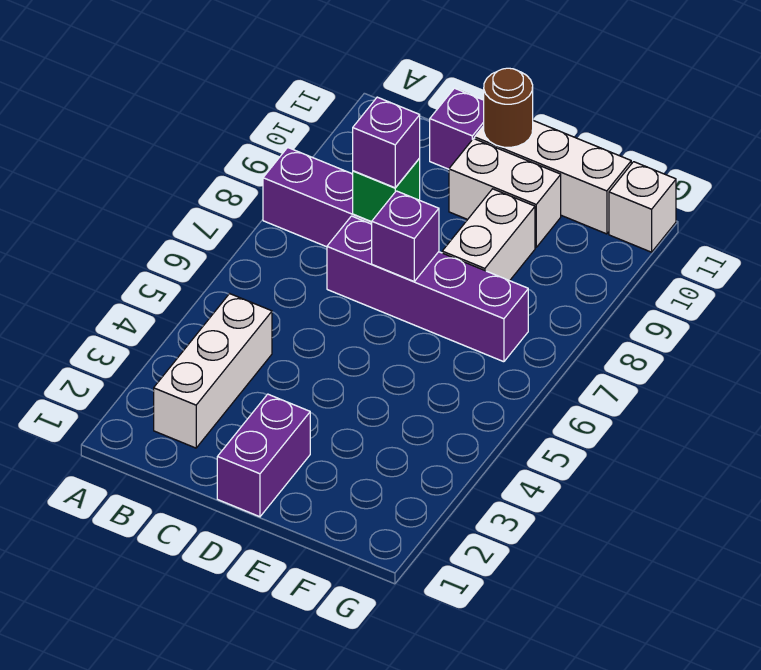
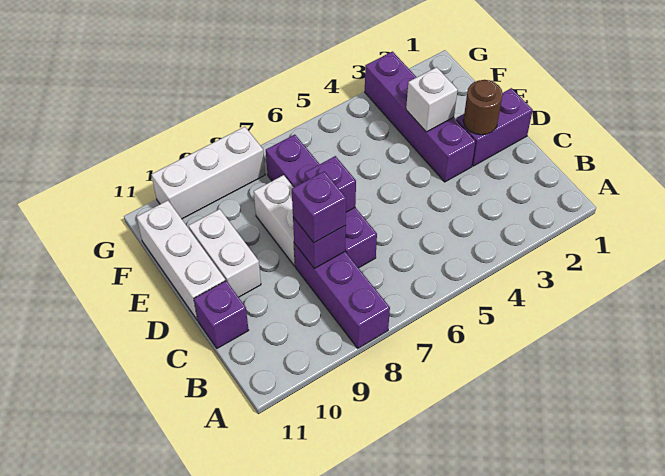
white 1x3 brick [154,294,272,448] -> white 1x3 brick moved to [151,127,265,219]
green 1x1 brick [353,158,420,222] -> purple 1x1 brick [293,217,346,268]
none -> purple 1x4 brick [365,52,476,182]
brown 1x1 round brick [484,68,533,147] -> brown 1x1 round brick moved to [463,80,503,135]
white 1x2 brick [442,189,535,281] -> white 1x2 brick turned to [254,175,295,266]
white 1x1 brick [609,162,676,252] -> white 1x1 brick moved to [406,67,458,132]

